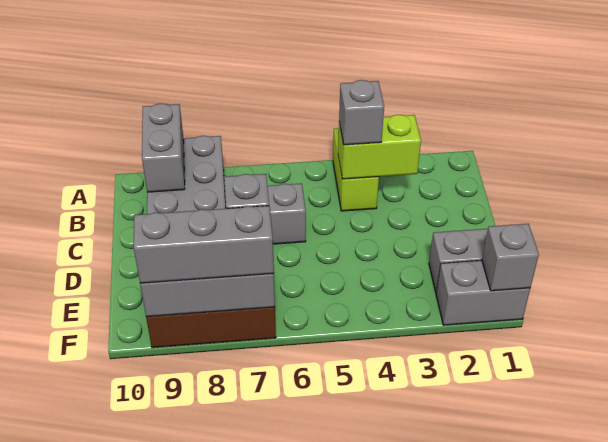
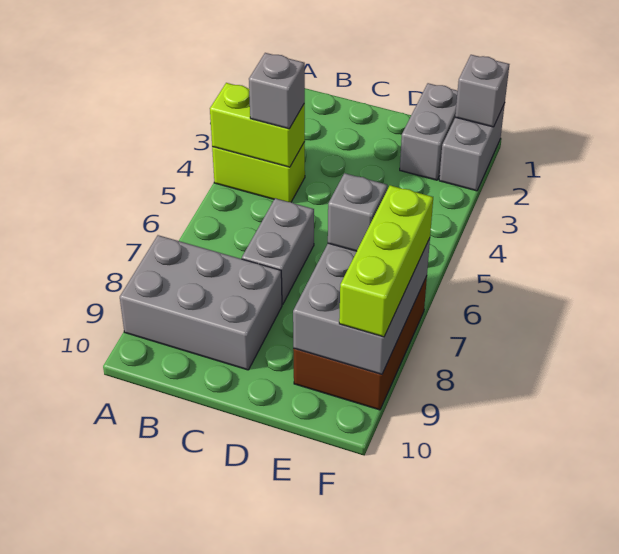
grey 1x2 brick [142,104,185,192] -> none
lime 1x2 brick [338,115,421,179] -> lime 1x2 brick turned to [210,83,305,167]
grey 1x3 brick [134,206,274,283] -> lime 1x3 brick [339,185,433,337]

